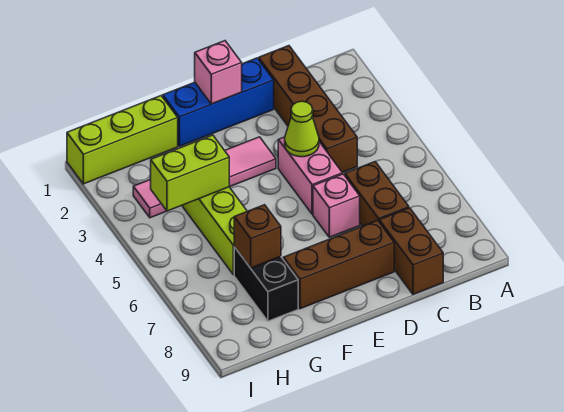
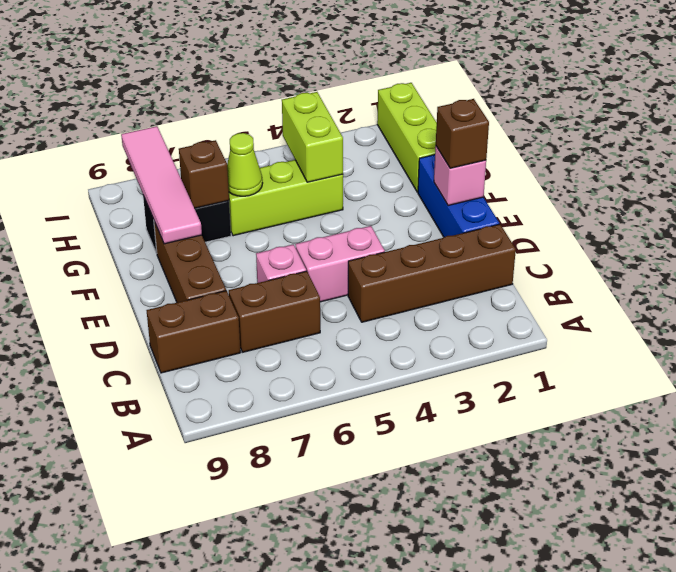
lime 1x1 cone [285,101,319,157] -> lime 1x1 cone moved to [227,133,263,196]
none -> brown 1x1 brick [436,99,489,168]
pink 1x4 tile [133,137,276,218] -> pink 1x4 tile moved to [121,126,202,244]

